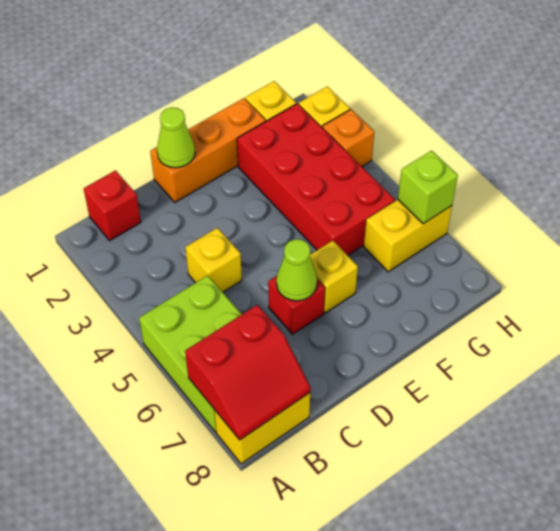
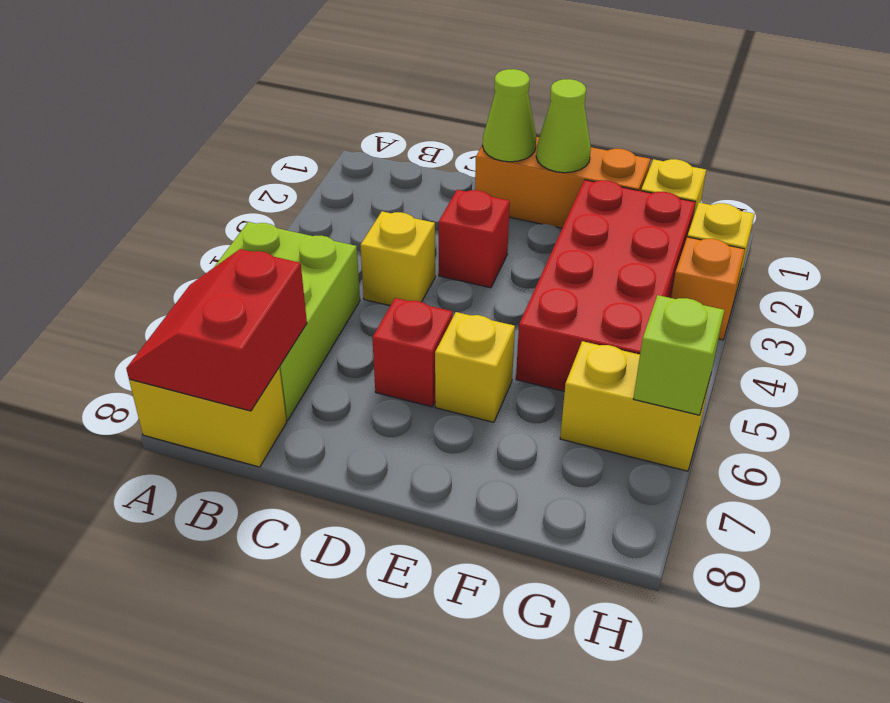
red 2x2 slope [185,305,311,440] -> red 2x2 slope turned to [126,249,307,411]
red 1x1 brick [84,170,141,240] -> red 1x1 brick moved to [439,190,510,288]
lime 1x1 cone [276,239,317,301] -> lime 1x1 cone moved to [536,79,591,173]

